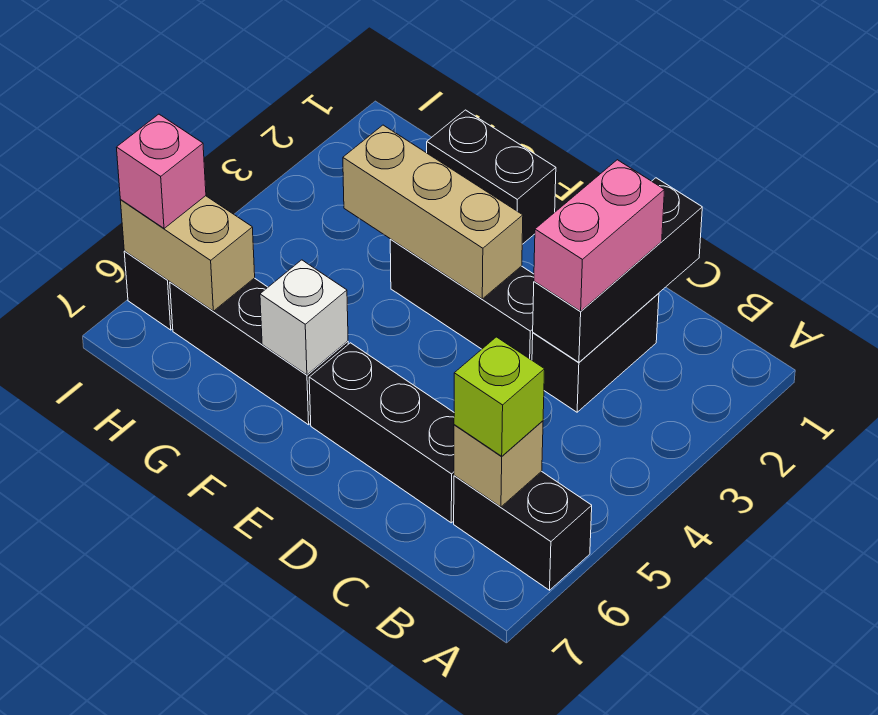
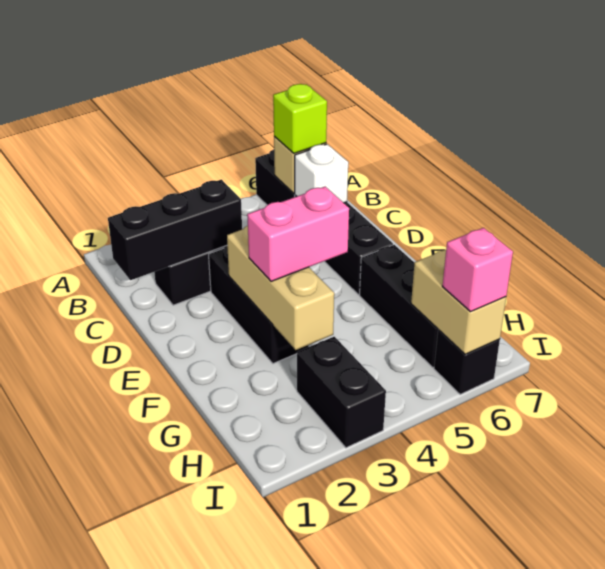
pink 1x2 brick [534,160,664,311] -> pink 1x2 brick moved to [247,187,349,281]
black 1x2 brick [427,110,556,244] -> black 1x2 brick moved to [297,337,386,448]
white 1x1 brick [260,260,348,375] -> white 1x1 brick moved to [295,144,348,203]

